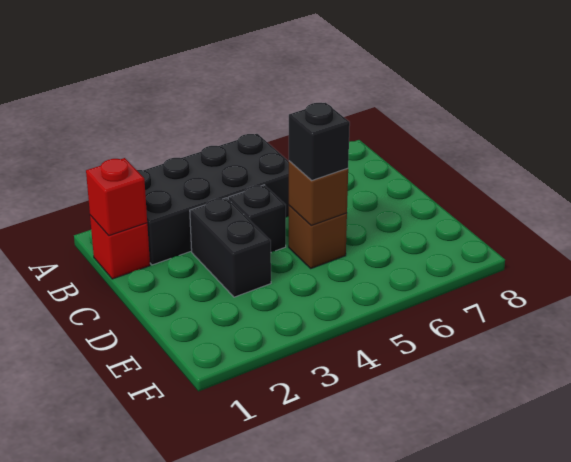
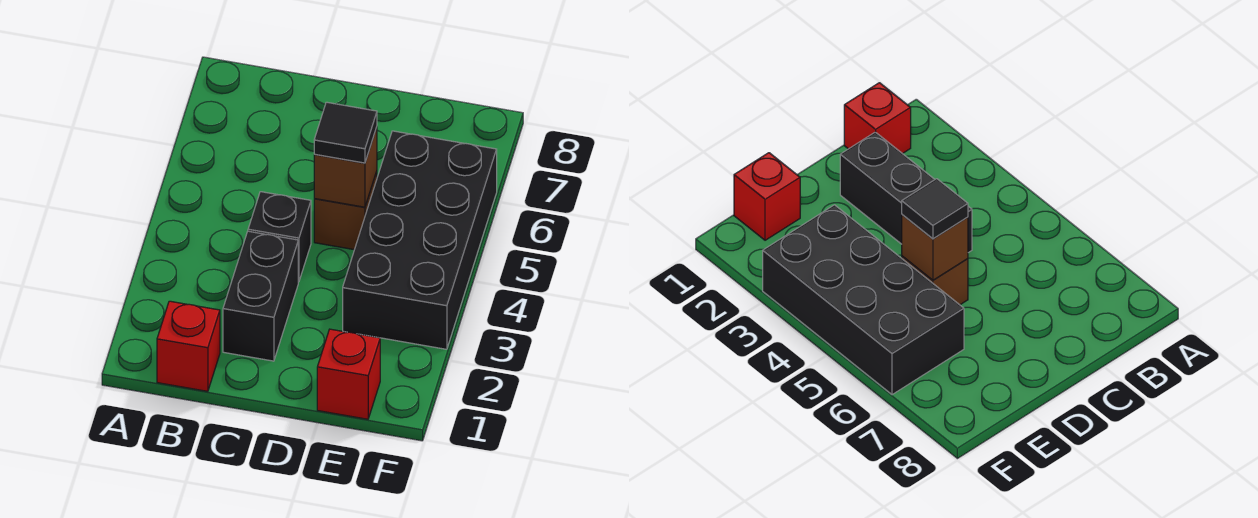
black 2x4 brick [137,134,289,265] -> black 2x4 brick moved to [343,131,497,349]
red 1x1 brick [86,158,147,236] -> red 1x1 brick moved to [317,329,380,419]
black 1x2 brick [190,198,271,297] -> black 1x2 brick turned to [223,231,298,361]
black 1x1 brick [289,103,350,181] -> black 1x1 tile [314,102,377,163]

